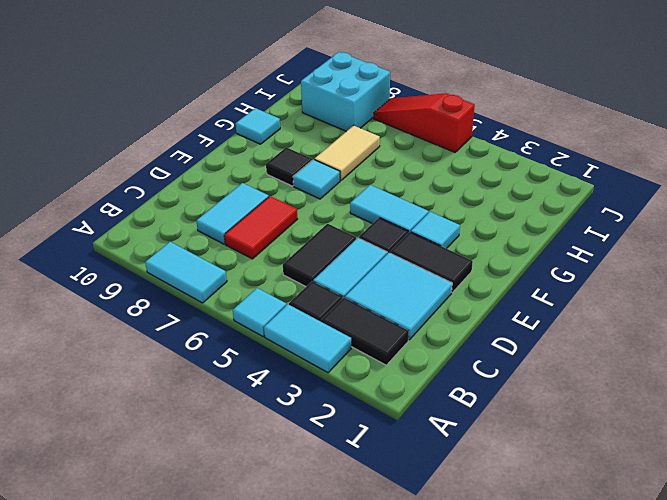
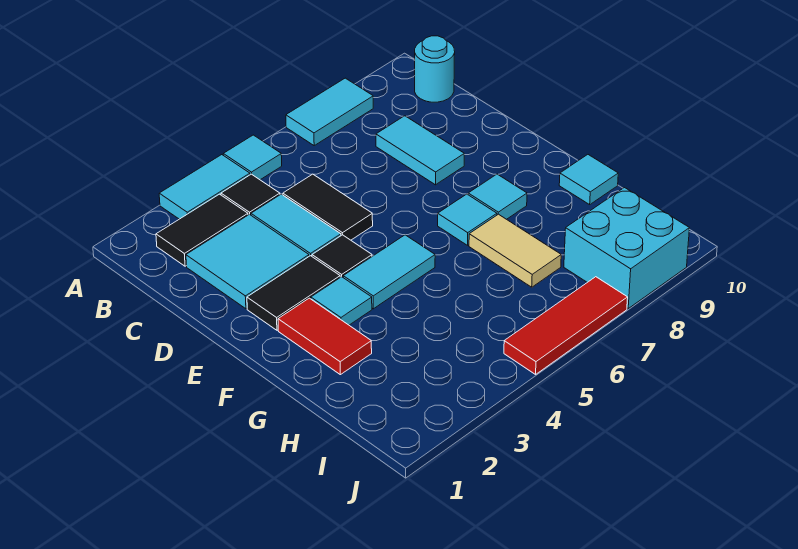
none -> cyan 1x1 round brick [415,36,455,102]
red 1x2 tile [224,196,297,259] -> red 1x2 tile moved to [278,298,372,375]
black 1x1 tile [266,147,312,186] -> cyan 1x1 tile [468,174,527,219]
red 1x3 slope [373,93,475,152] -> red 1x3 tile [504,277,628,374]

